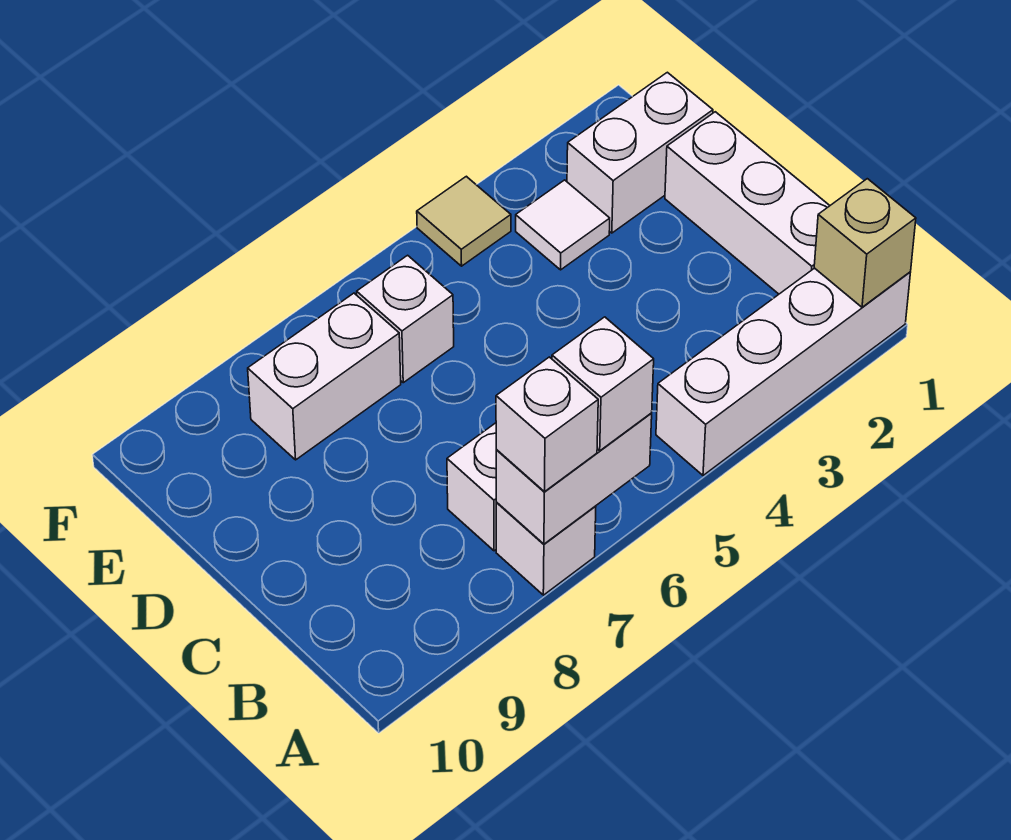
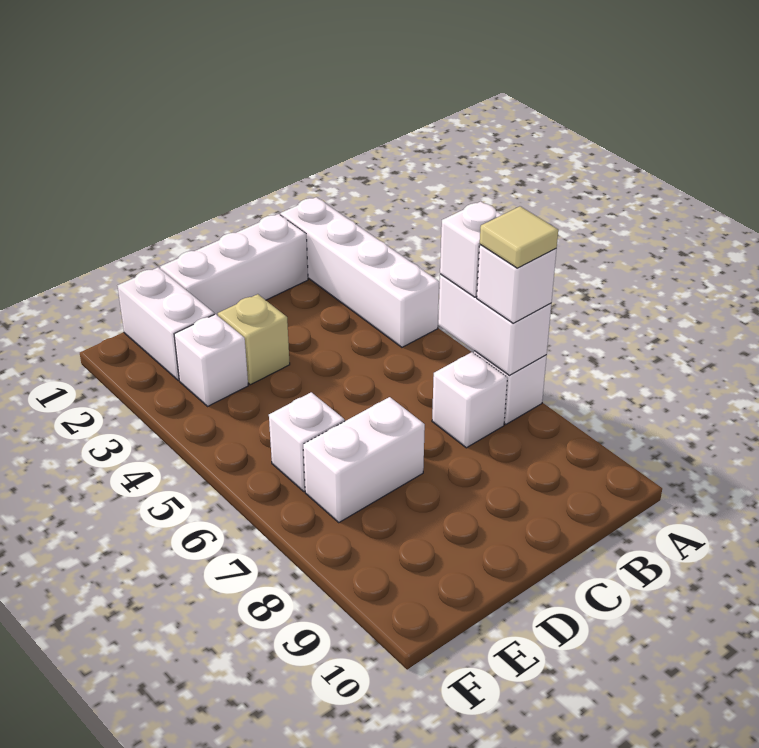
tan 1x1 brick [814,179,916,307] -> tan 1x1 brick moved to [218,294,290,385]
white 1x1 tile [516,180,610,270] -> white 1x1 brick [174,314,248,406]
white 1x2 brick [248,293,401,460] -> white 1x2 brick turned to [303,397,425,522]
tan 1x1 tile [417,176,511,266] -> tan 1x1 tile moved to [480,206,558,268]

